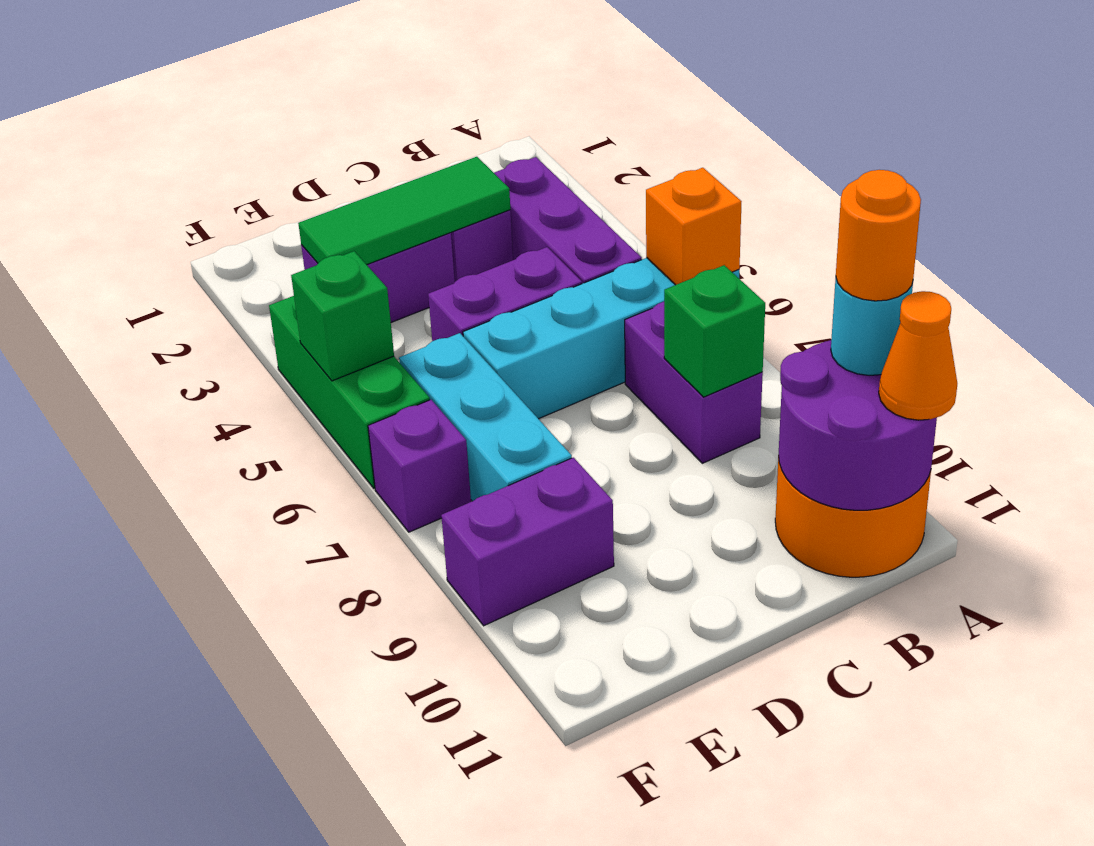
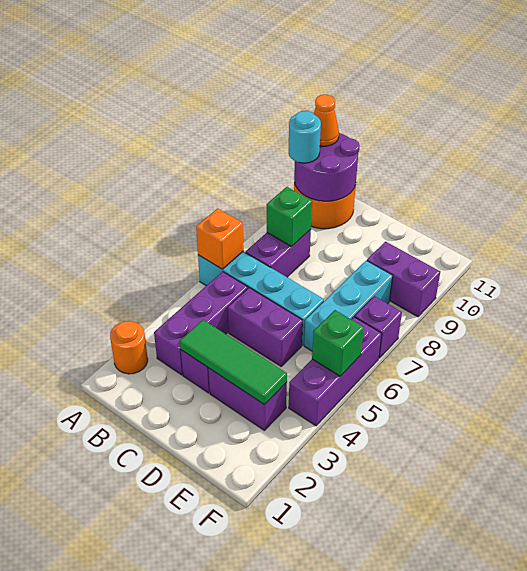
orange 1x1 round brick [836,170,921,301] -> orange 1x1 round brick moved to [110,321,148,374]
green 1x3 brick [269,296,430,488] -> purple 1x3 brick [289,317,382,426]

